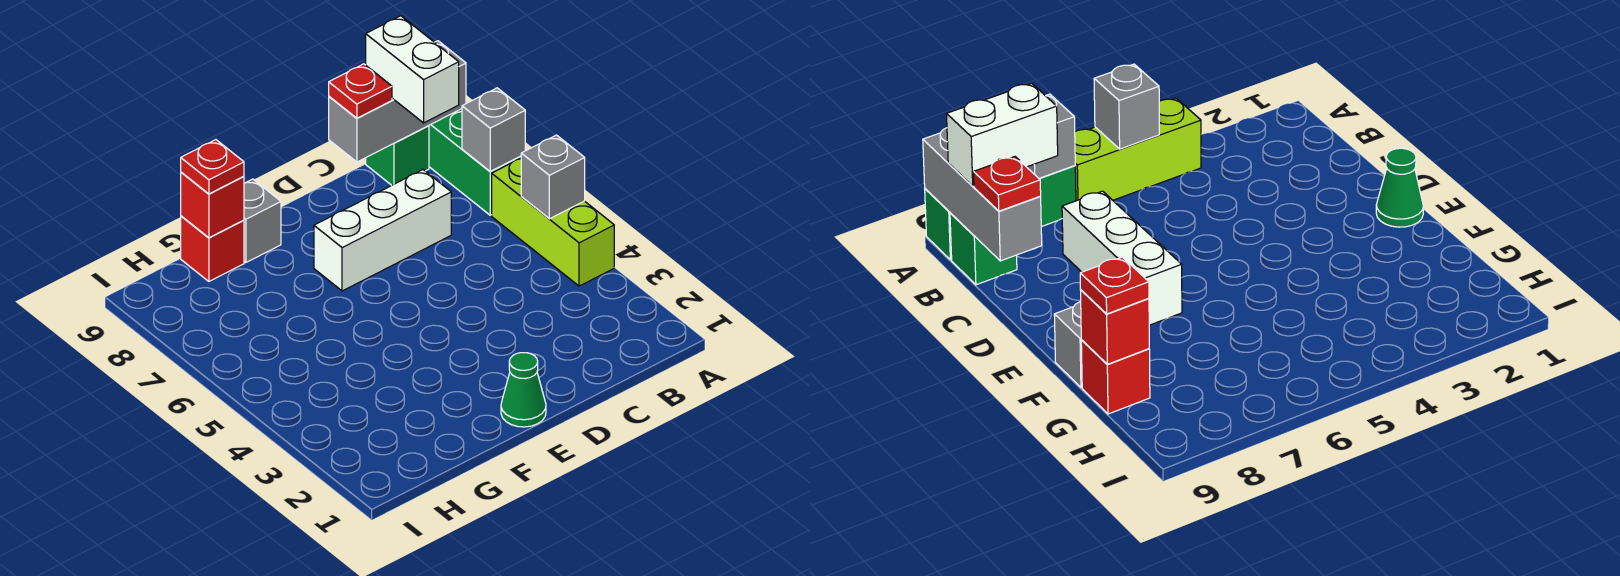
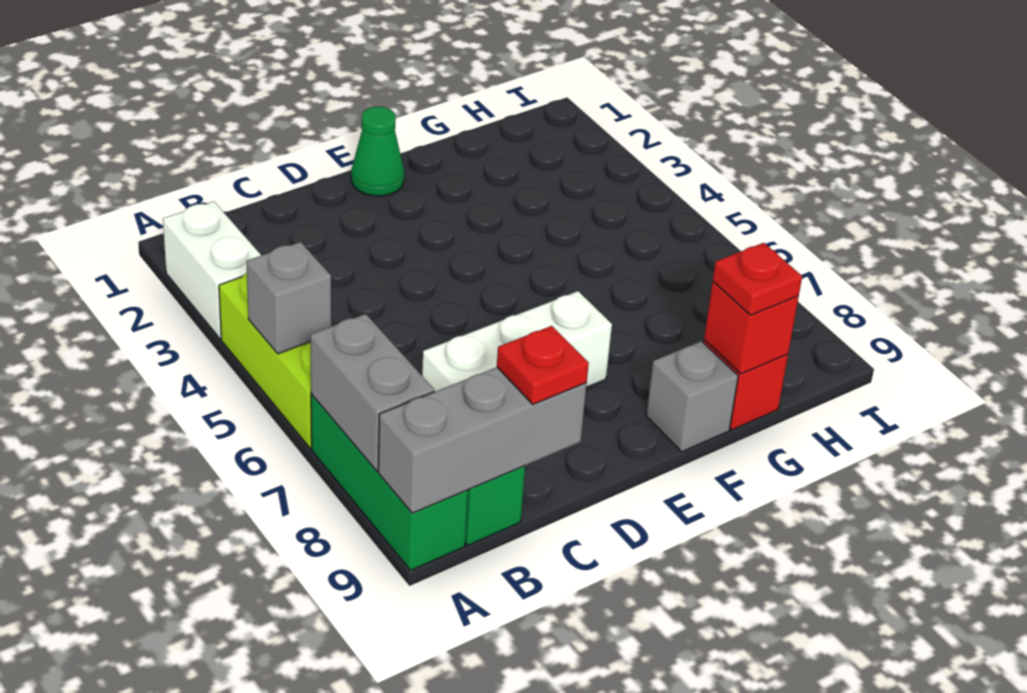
grey 1x1 brick [462,88,525,171] -> grey 1x2 brick [310,314,434,471]
white 1x2 brick [366,16,459,123] -> white 1x2 brick moved to [163,201,261,339]

